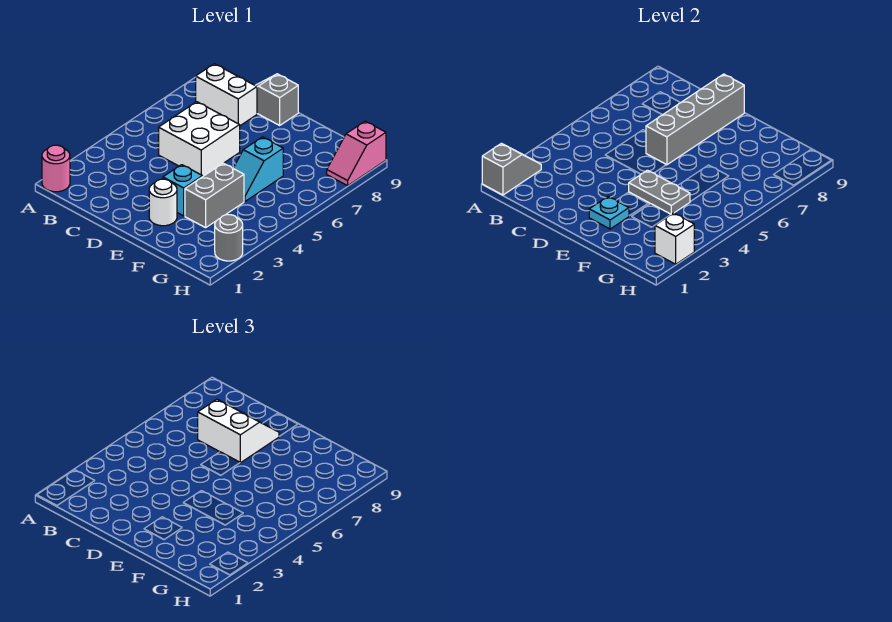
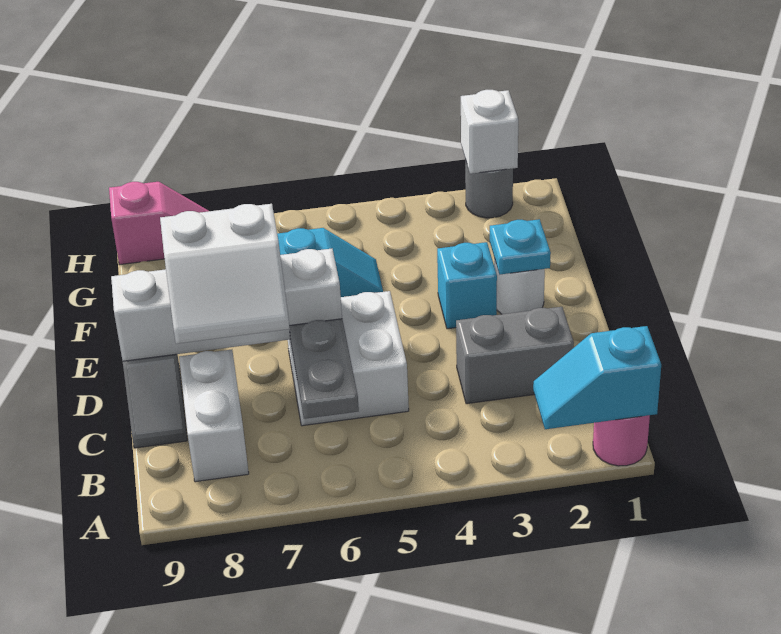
grey 1x2 slope [482,143,541,195] -> cyan 1x2 slope [533,326,661,429]
white 2x2 slope [198,399,279,463] -> white 2x2 slope turned to [160,204,290,344]
grey 1x4 brick [646,74,744,165] -> white 1x4 brick [111,249,342,361]
grey 1x2 plate [629,170,690,214] -> grey 1x2 plate moved to [289,319,359,419]
grey 1x2 brick [185,163,244,228] -> grey 1x2 brick moved to [456,307,574,404]

